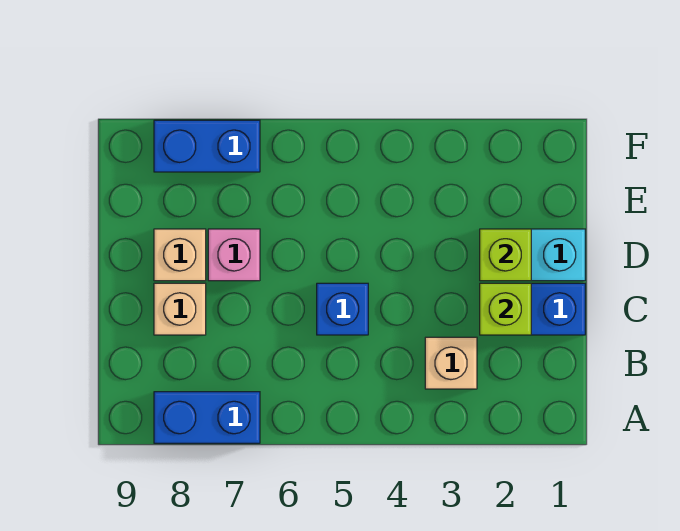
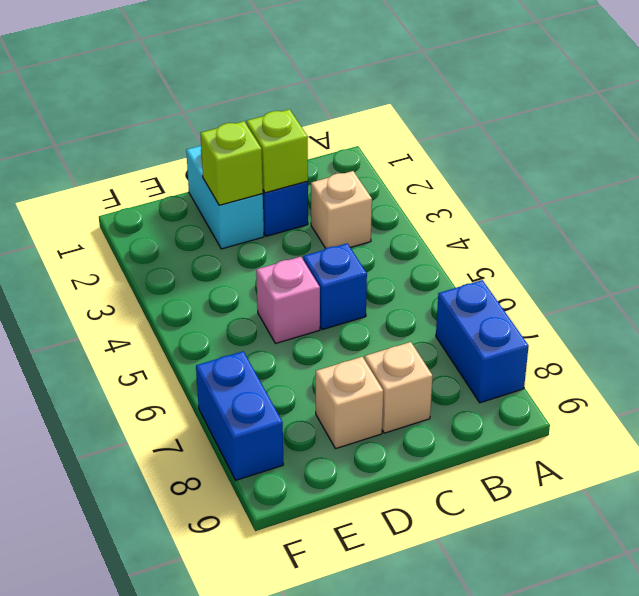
pink 1x1 brick [208,229,260,281] -> pink 1x1 brick moved to [256,257,320,344]

